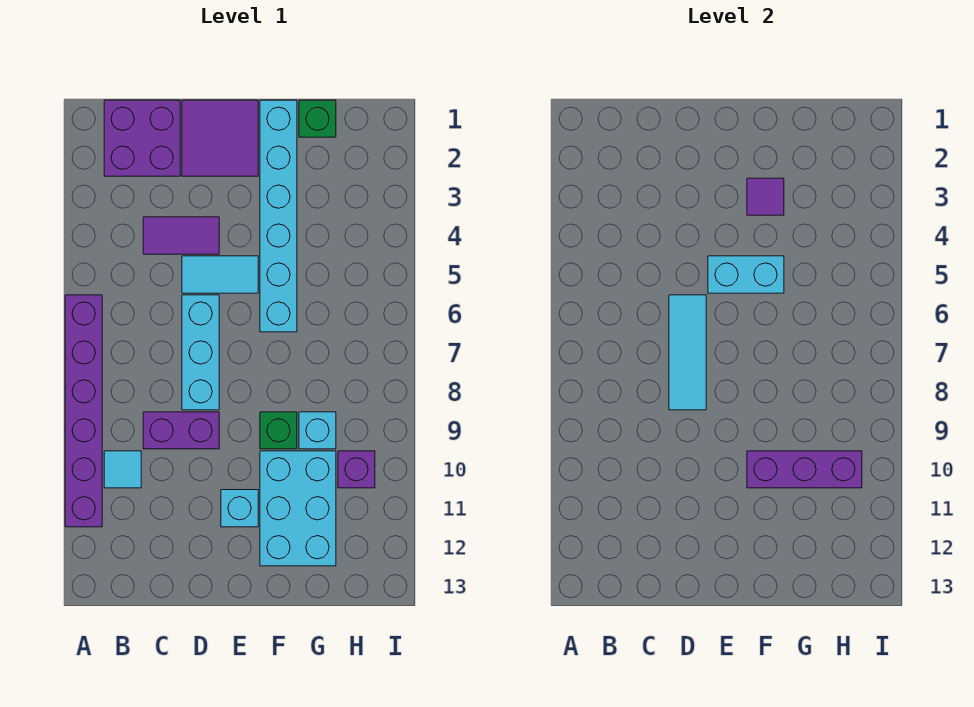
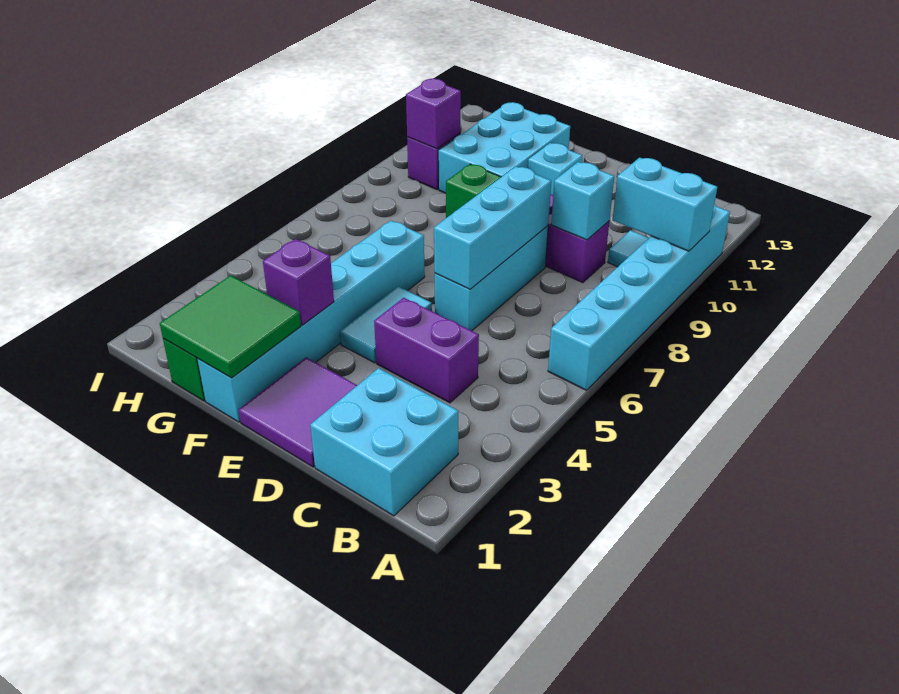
purple 1x6 brick [65,295,102,527] -> cyan 1x6 brick [548,204,730,390]
purple 2x2 brick [104,100,180,176] -> cyan 2x2 brick [310,368,458,516]
purple 1x2 tile [143,217,219,254] -> purple 1x2 brick [374,298,479,403]
cyan 1x2 tile [182,256,258,293] -> cyan 1x2 tile turned to [340,286,432,363]
cyan 1x3 tile [669,295,706,410] -> cyan 1x3 brick [434,166,551,289]
cyan 1x2 brick [708,256,784,293] -> cyan 1x2 brick moved to [613,158,717,251]
none -> green 2x2 tile [160,275,301,378]
purple 1x1 tile [747,178,784,215] -> purple 1x1 brick [263,239,334,325]
purple 1x3 brick [747,451,862,488] -> purple 1x1 brick [406,79,461,149]
cyan 1x1 brick [299,412,336,449] -> cyan 1x1 brick moved to [551,162,614,240]

